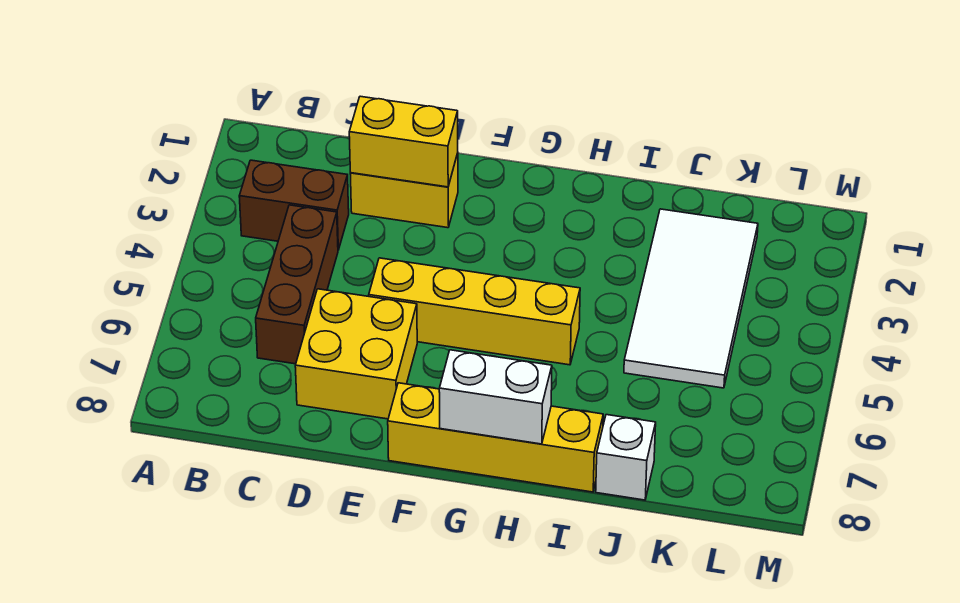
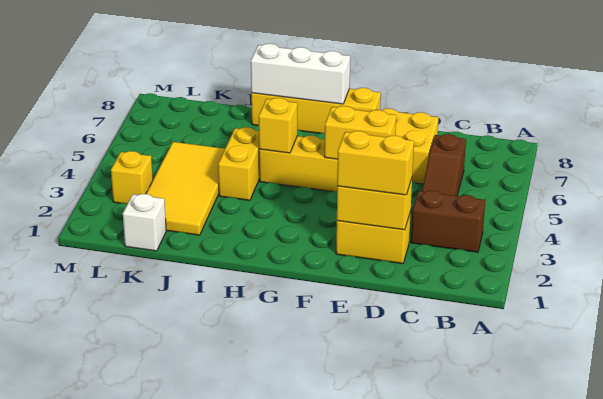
brown 1x3 brick [256,205,338,364] -> brown 1x3 slope [422,134,466,196]
none -> yellow 1x2 brick [337,131,414,195]
none -> yellow 1x2 brick [325,106,396,159]
white 1x2 brick [439,350,552,444] -> white 1x3 brick [251,44,350,104]
none -> yellow 1x1 brick [259,98,297,153]
none -> yellow 1x2 brick [218,127,260,200]
white 2x4 tile [624,209,758,388] -> yellow 2x4 tile [146,142,225,235]
white 1x1 brick [596,415,656,500] -> white 1x1 brick moved to [123,194,166,251]
none -> yellow 1x1 brick [111,151,153,204]

